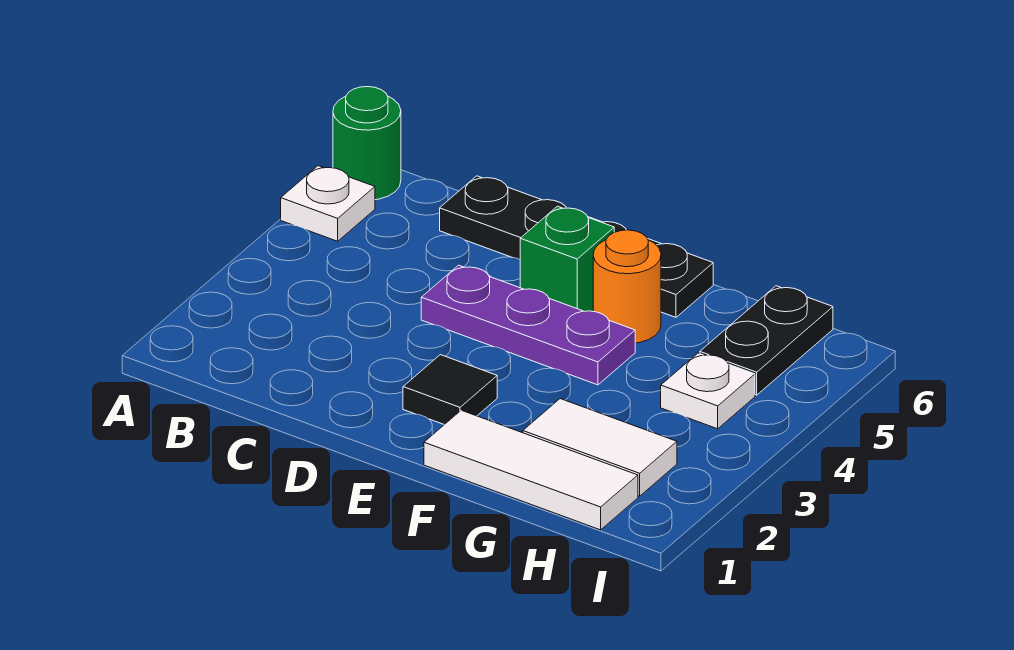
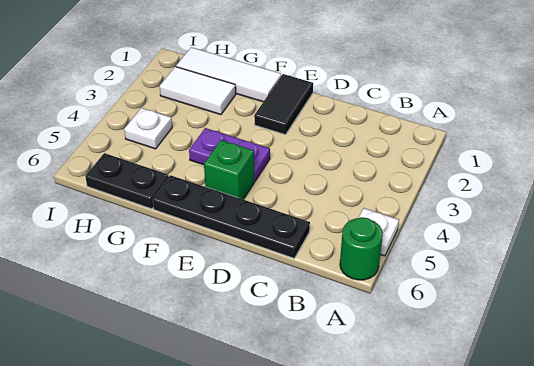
purple 1x3 plate [421,265,635,385] -> purple 1x2 plate [189,128,270,181]
black 1x1 tile [403,355,497,425] -> black 1x2 tile [254,74,313,135]
orange 1x1 round brick [593,230,661,343] -> none
black 1x2 plate [700,286,833,395] -> black 1x2 plate turned to [85,153,169,209]

